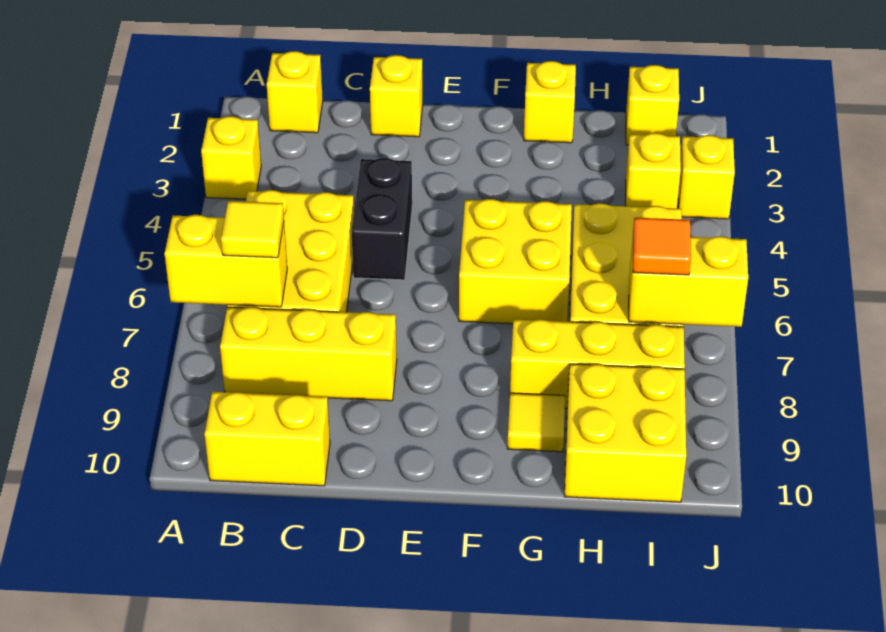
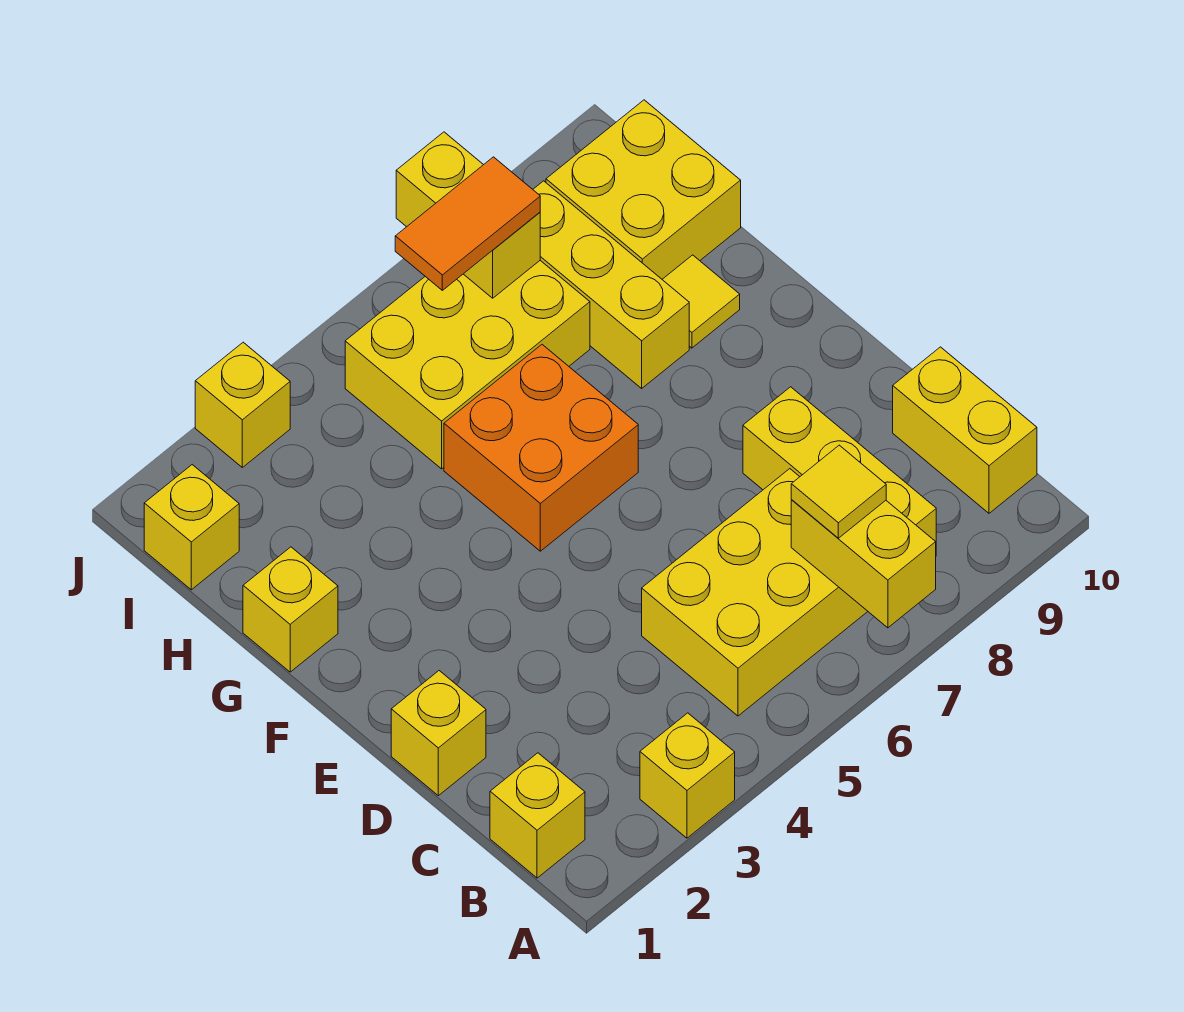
black 1x2 brick [352,158,412,280] -> none
yellow 2x2 brick [459,199,572,324] -> orange 2x2 brick [444,345,638,551]
yellow 1x1 brick [626,133,681,208] -> none
orange 1x1 tile [633,218,691,275] -> orange 1x2 tile [395,157,540,290]

